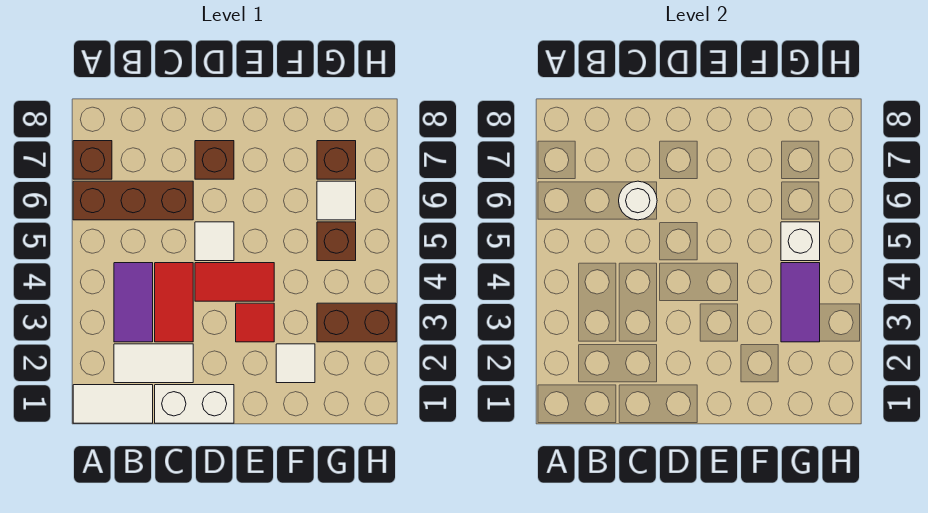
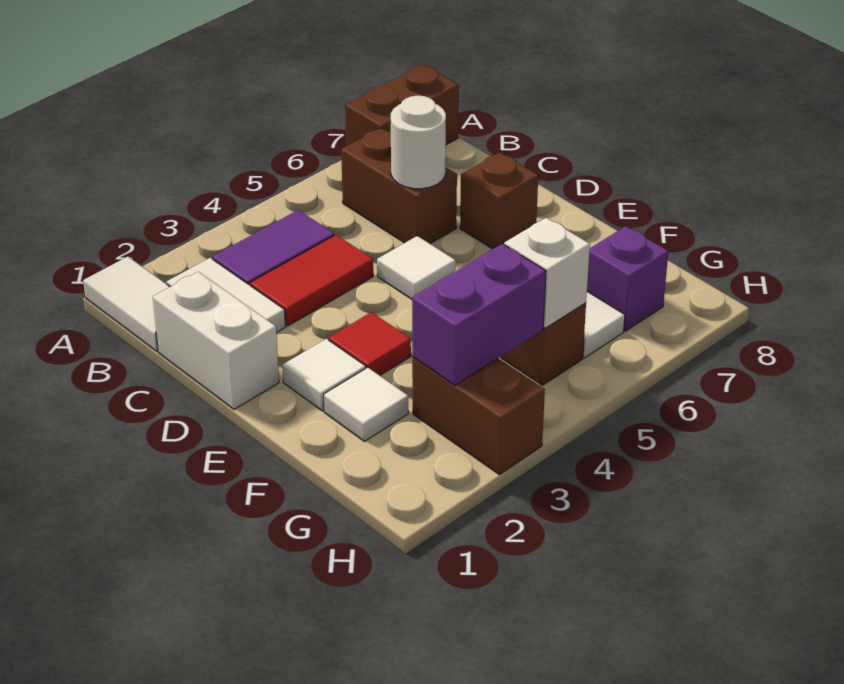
brown 1x3 brick [73,181,193,220] -> brown 1x2 brick [341,128,457,244]
brown 1x1 brick [73,141,112,179] -> brown 1x2 brick [345,65,459,146]
red 1x2 tile [195,263,274,301] -> none
none -> white 1x1 tile [282,339,366,411]
purple 1x2 tile [781,263,820,342] -> purple 1x2 brick [412,244,546,385]
brown 1x1 brick [317,141,356,179] -> purple 1x1 brick [587,226,668,331]

